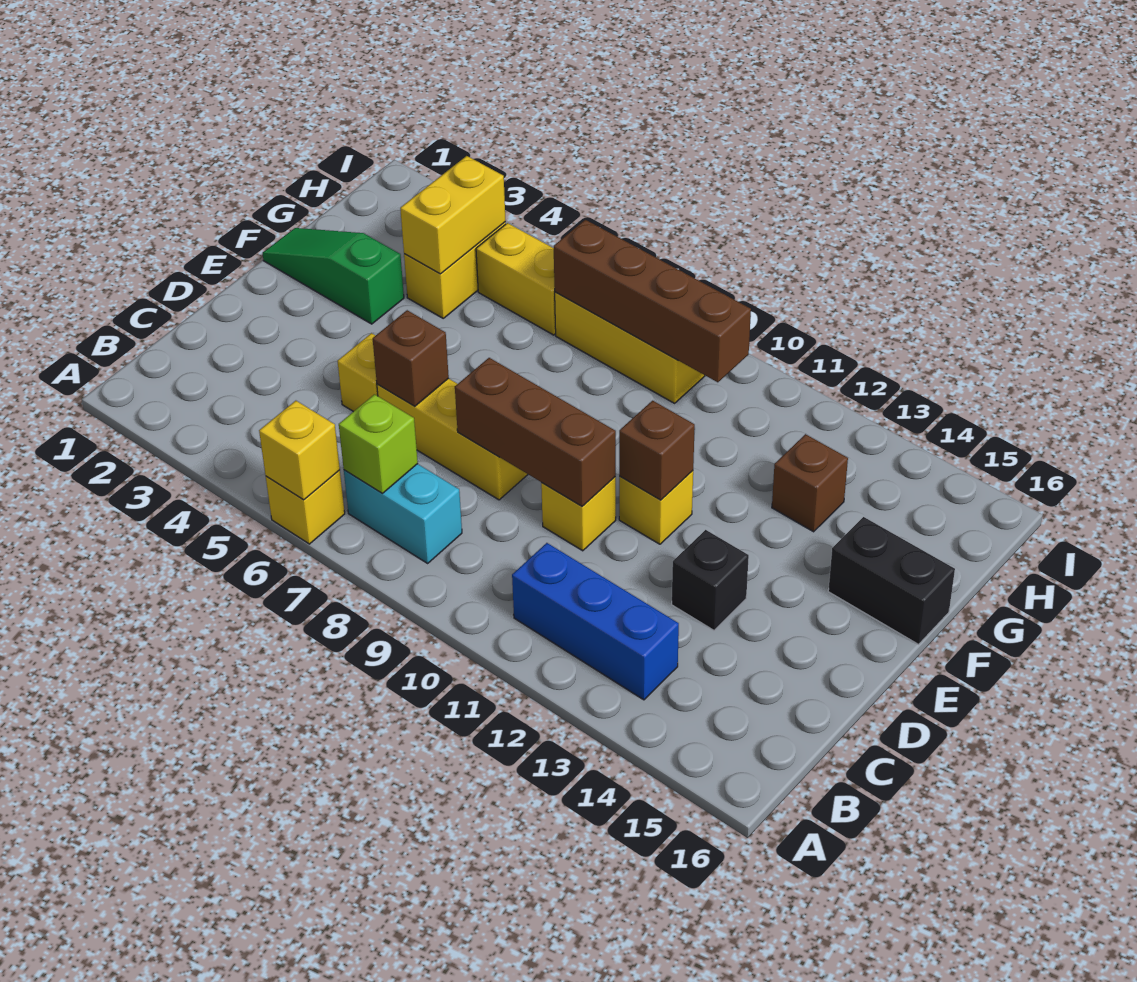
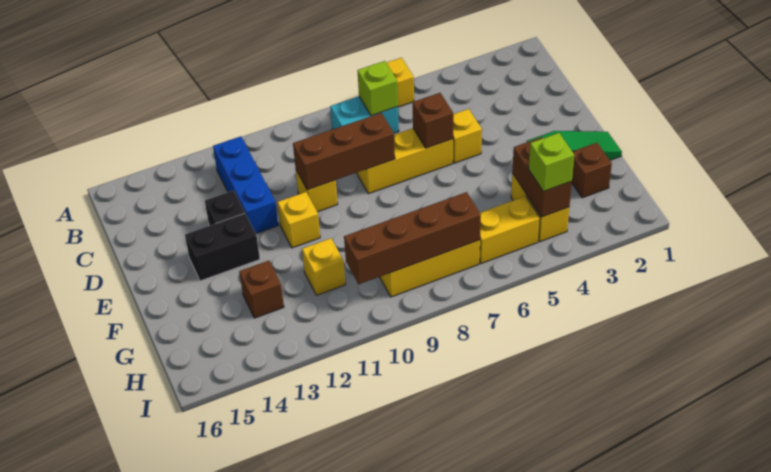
yellow 1x1 brick [259,401,340,500] -> yellow 1x1 brick moved to [302,238,346,295]
blue 1x3 brick [512,543,679,700] -> blue 1x3 brick turned to [213,136,278,233]
brown 1x1 brick [619,401,695,500] -> brown 1x1 brick moved to [572,143,612,198]
black 1x2 brick [828,517,955,644] -> black 1x2 brick moved to [185,213,260,281]
yellow 1x2 brick [400,156,506,274] -> brown 1x2 brick [512,137,572,217]
none -> lime 1x1 brick [529,133,574,191]

